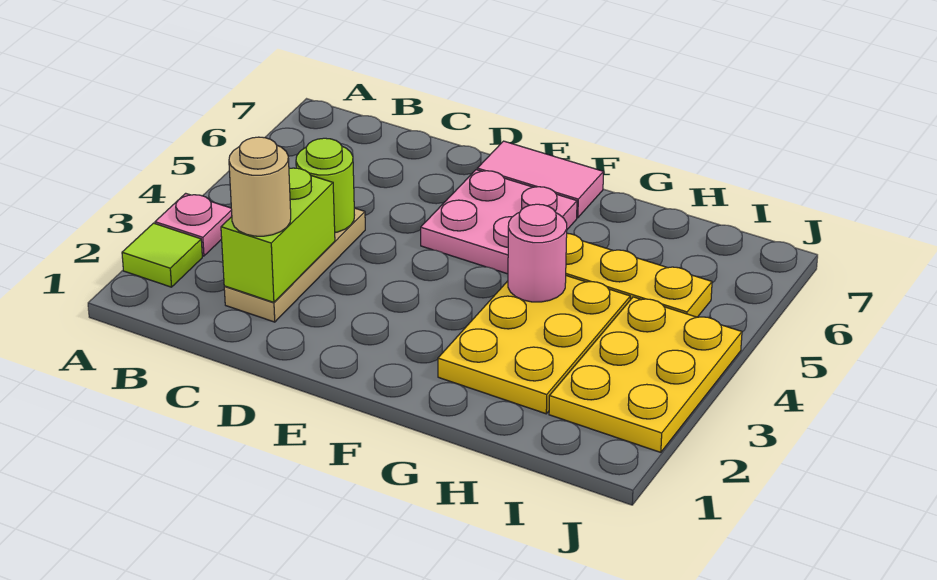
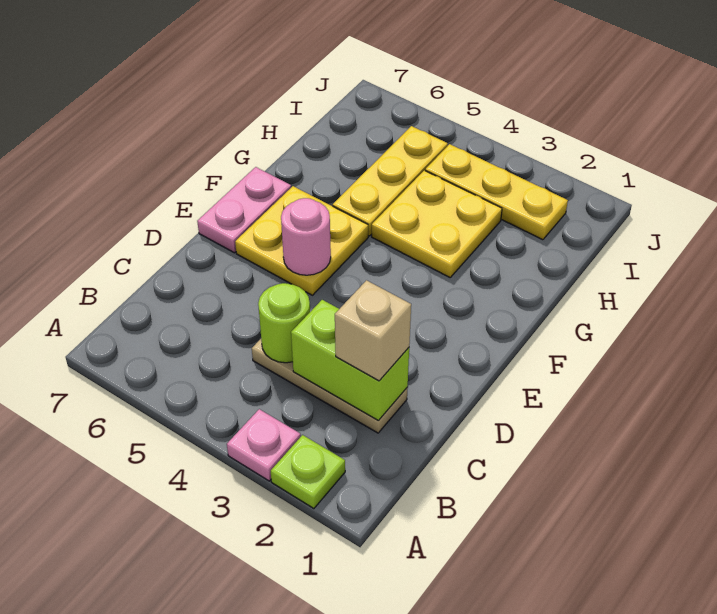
lime 1x1 tile [122,223,202,287] -> lime 1x1 plate [271,435,345,509]
tan 1x1 round brick [229,137,291,236] -> tan 1x1 brick [335,280,411,381]
pink 2x2 plate [421,170,577,274] -> yellow 2x2 plate [235,186,368,295]
pink 1x2 tile [477,141,604,218] -> pink 1x2 plate [197,167,291,253]
yellow 2x3 plate [438,276,630,414] -> yellow 2x2 plate [372,170,502,277]
pink 1x1 round brick [508,204,567,302] -> pink 1x1 round brick moved to [281,198,331,275]
yellow 2x3 plate [549,297,742,452] -> yellow 1x3 plate [425,144,568,240]

